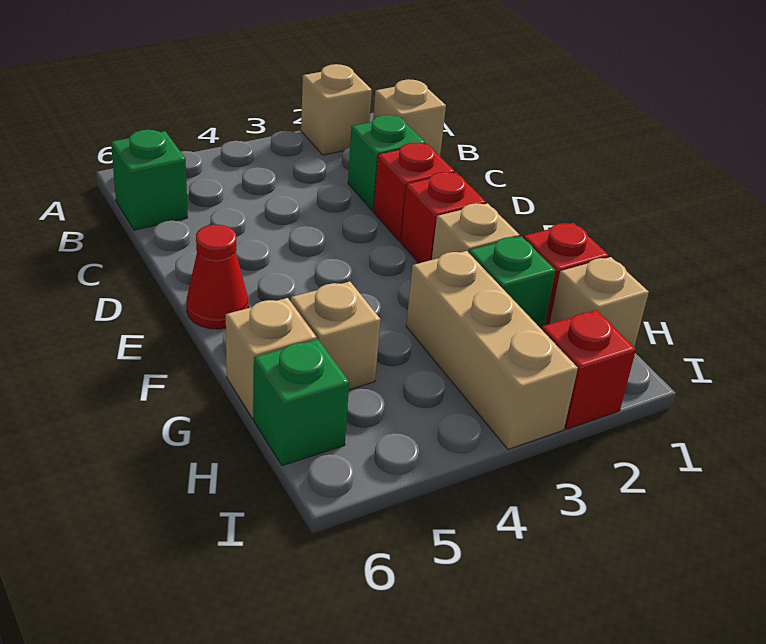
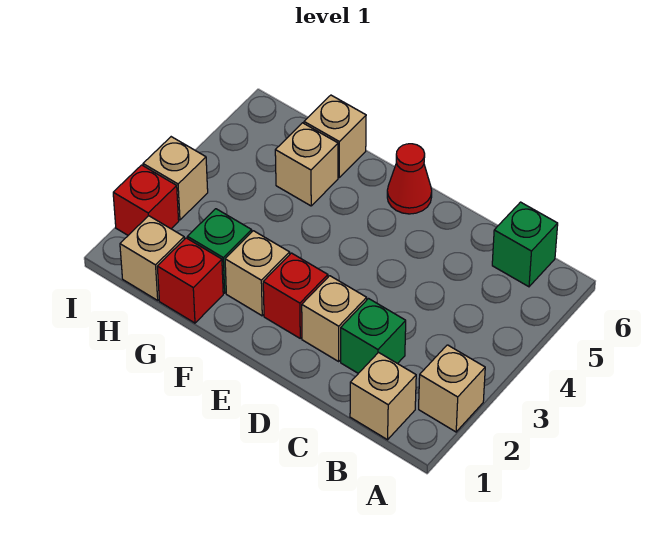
red 1x1 brick [374,142,455,241] -> tan 1x1 brick [302,276,367,361]
tan 1x3 brick [406,251,578,449] -> tan 1x1 brick [143,137,208,220]
green 1x1 brick [254,339,349,466] -> none

